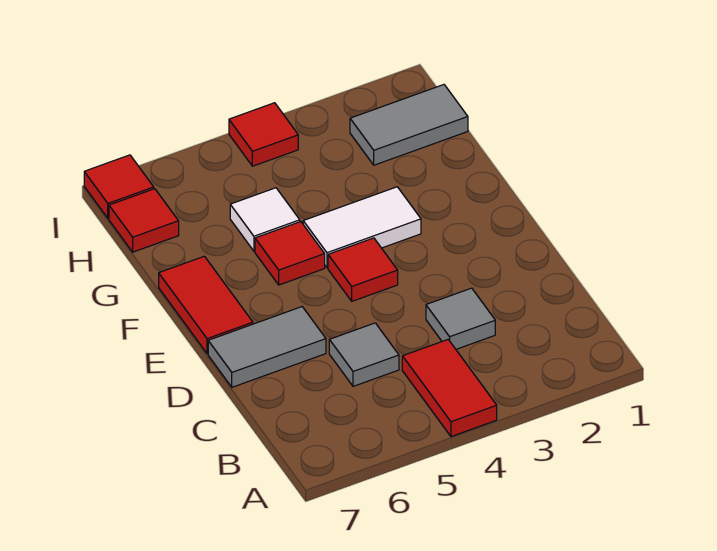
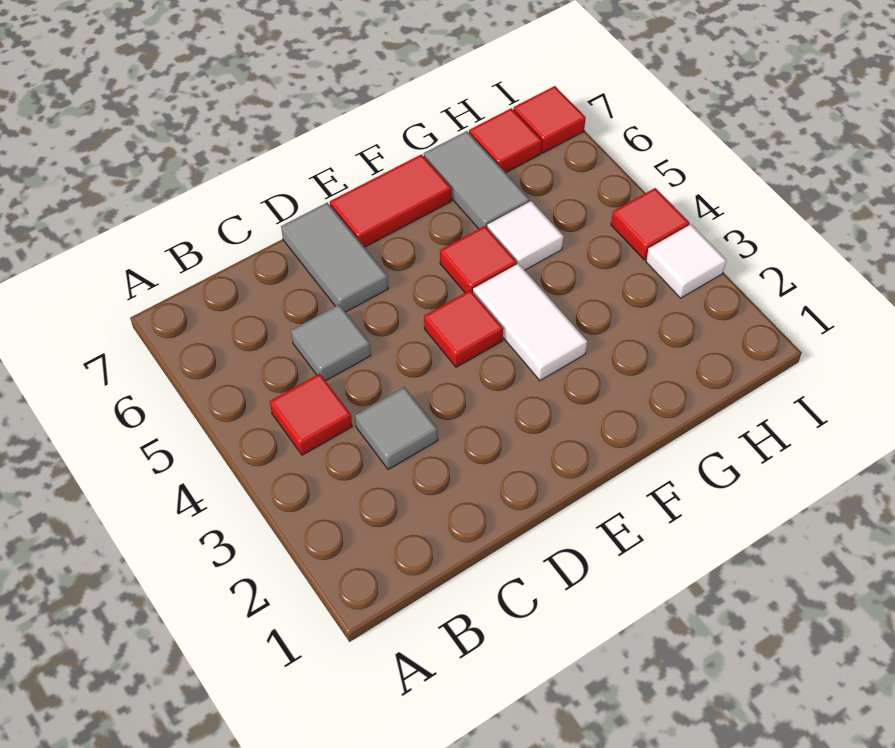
red 1x2 tile [402,340,497,437] -> red 1x1 tile [270,373,352,455]
grey 1x2 tile [350,85,468,165] -> grey 1x2 tile moved to [424,131,530,229]
none -> white 1x1 tile [646,224,726,298]

